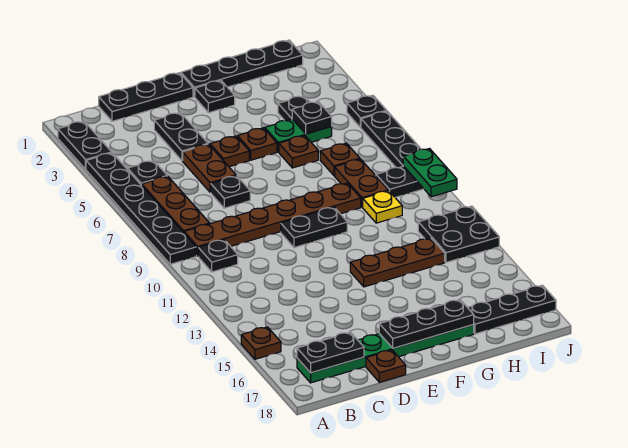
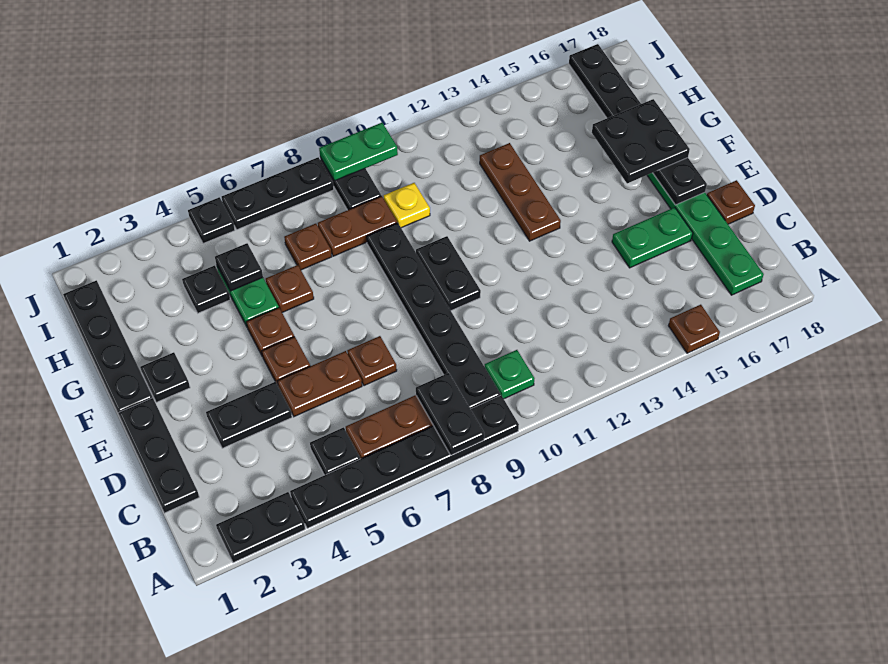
brown 1x6 plate [184,183,361,256] -> black 1x6 plate [367,223,500,409]
black 1x1 plate [198,240,238,272] -> green 1x1 plate [485,350,535,399]
black 1x2 plate [297,332,364,373] -> black 1x2 plate moved to [416,373,484,455]
black 1x1 plate [211,176,250,208] -> brown 1x1 plate [347,336,397,386]
none -> green 1x2 plate [612,207,693,268]
black 2x2 plate [418,206,499,262] -> black 2x2 plate moved to [592,99,690,183]

